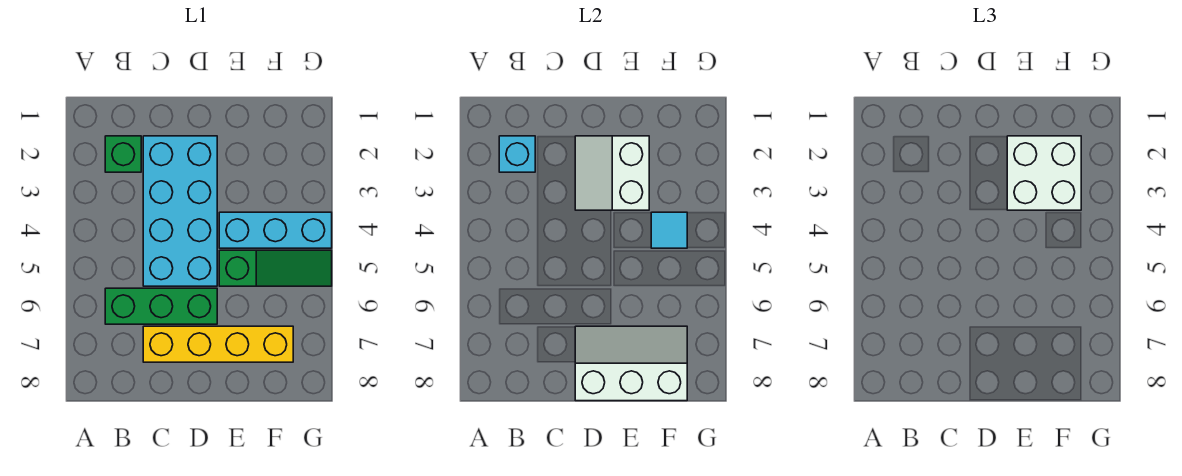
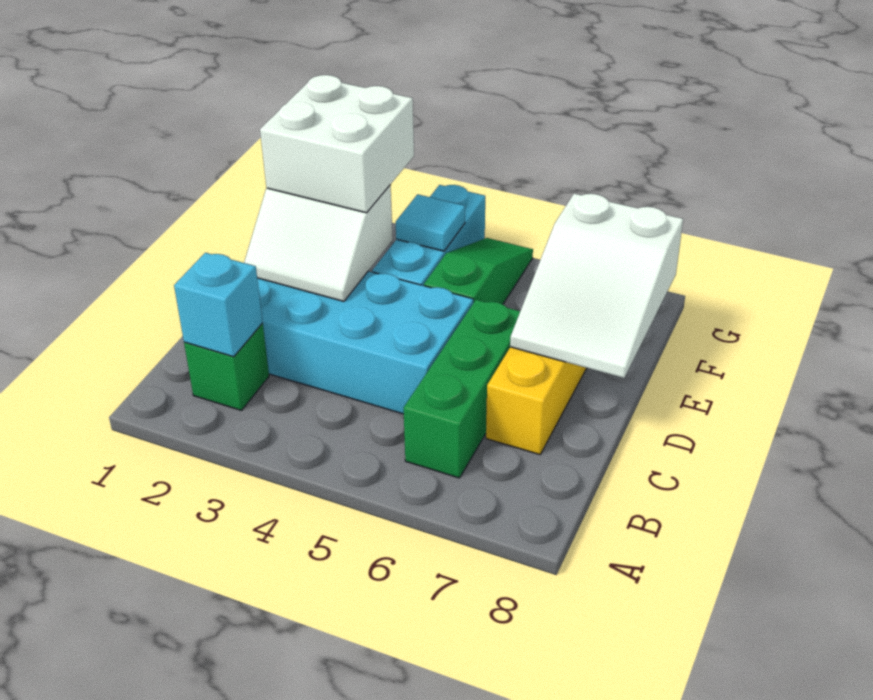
white 2x3 slope [575,326,687,401] -> white 2x3 slope turned to [510,194,683,378]

